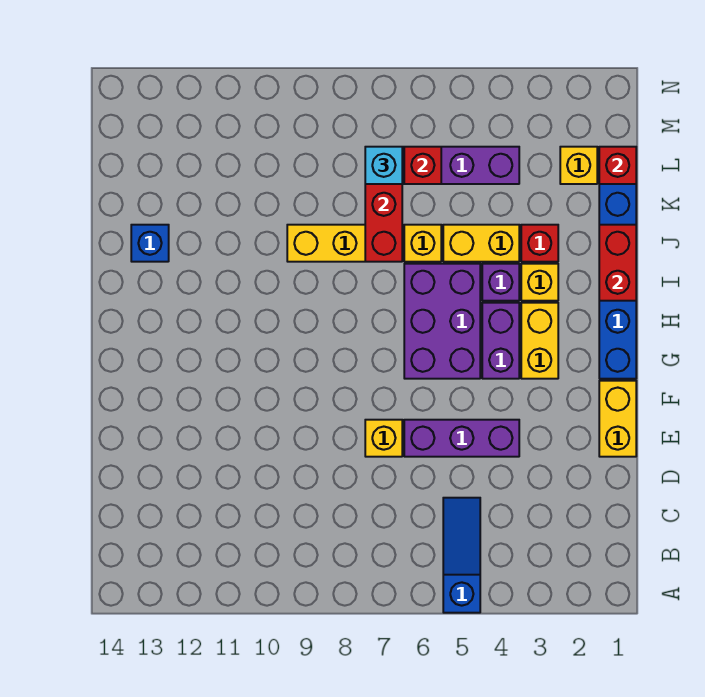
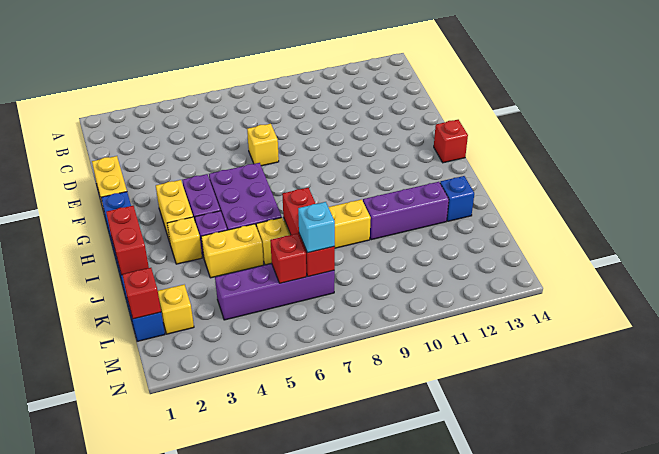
blue 1x3 slope [443,498,480,613] -> none
purple 1x3 brick [404,420,519,457] -> purple 1x3 brick moved to [363,182,449,240]
red 1x1 brick [521,225,558,262] -> red 1x1 brick moved to [434,120,468,163]

